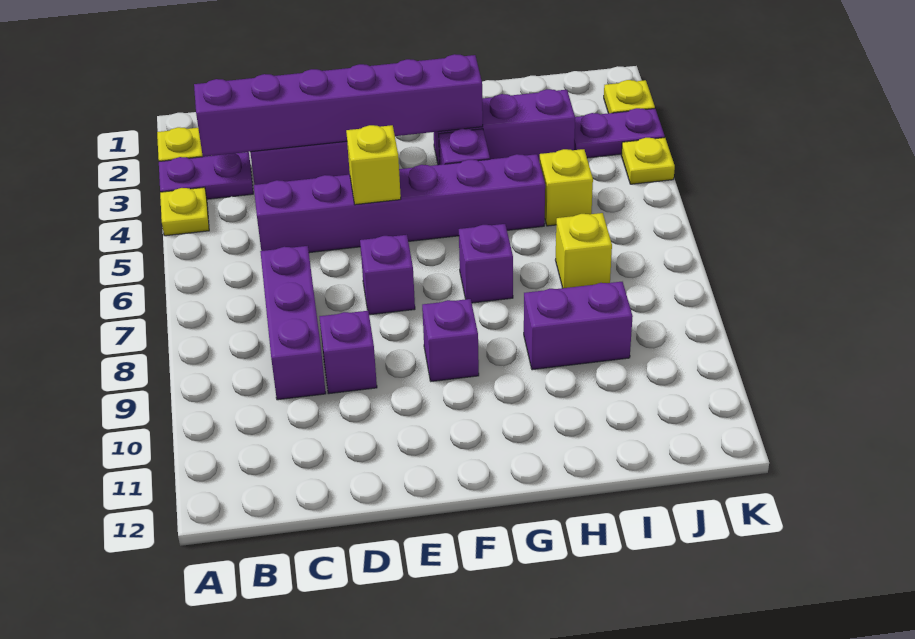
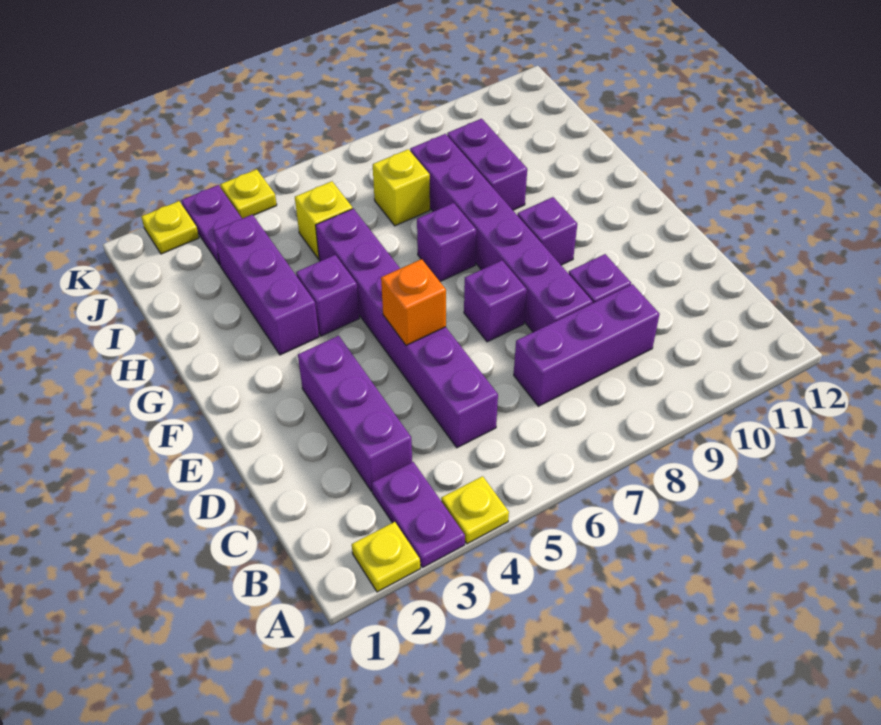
purple 1x6 brick [194,54,483,157] -> purple 1x6 brick moved to [410,134,593,332]
yellow 1x1 brick [346,125,401,205] -> orange 1x1 brick [381,259,446,345]

